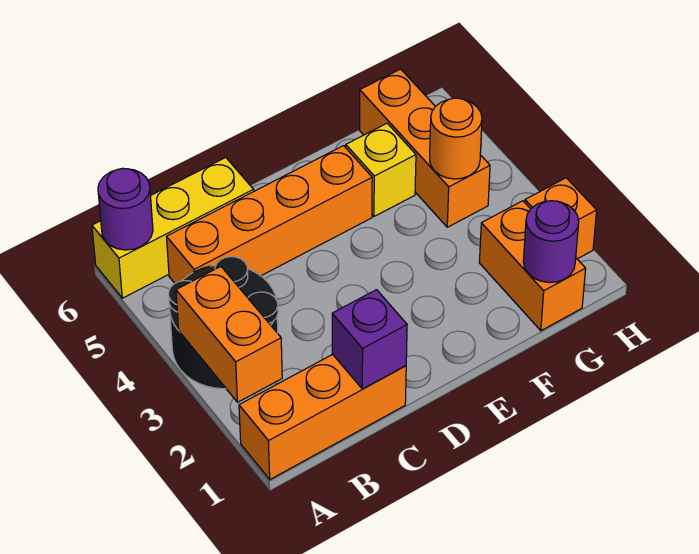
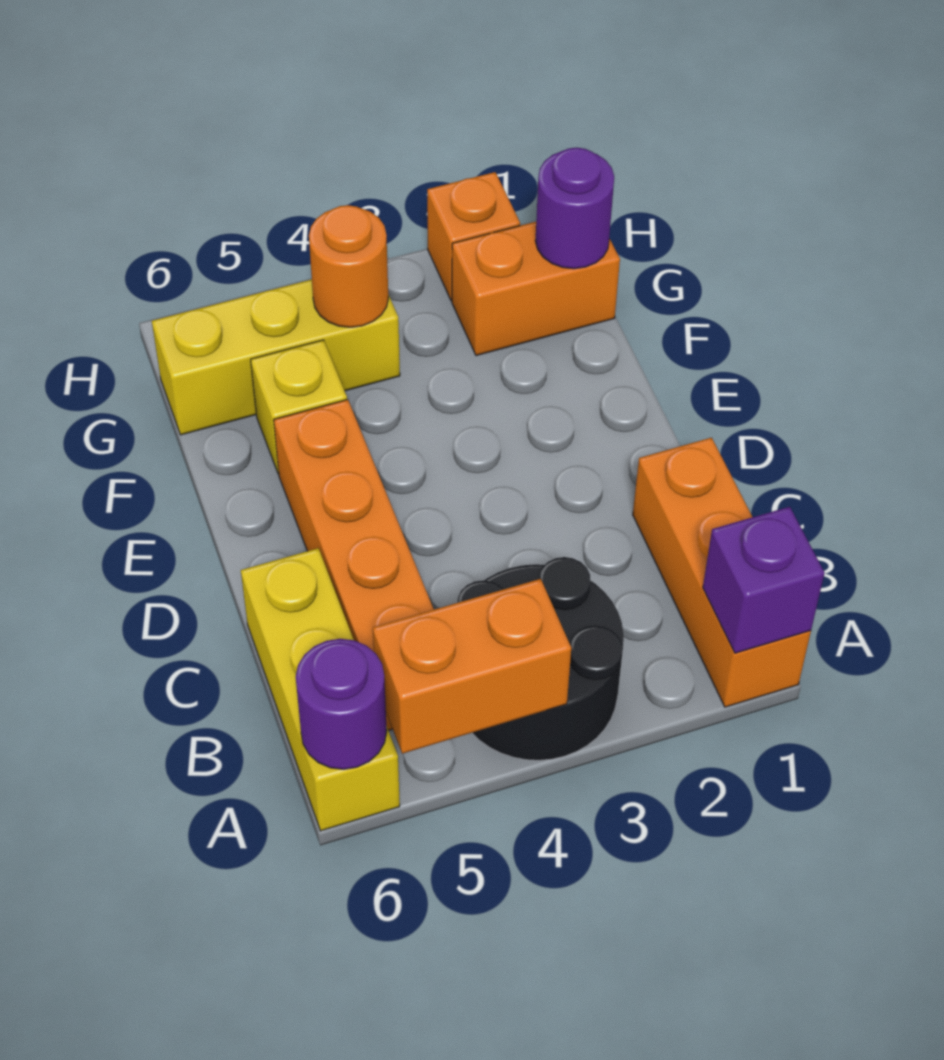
orange 1x2 brick [176,267,282,402] -> orange 1x2 brick moved to [373,579,571,754]
purple 1x1 brick [332,290,407,389] -> purple 1x1 brick moved to [703,507,824,653]
orange 1x3 brick [360,69,490,227] -> yellow 1x3 brick [152,279,400,435]

